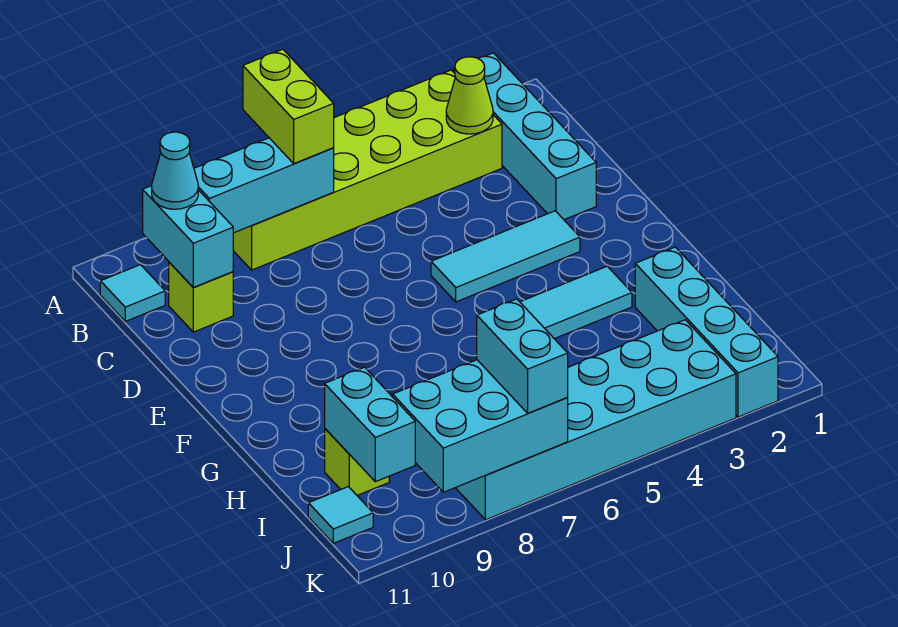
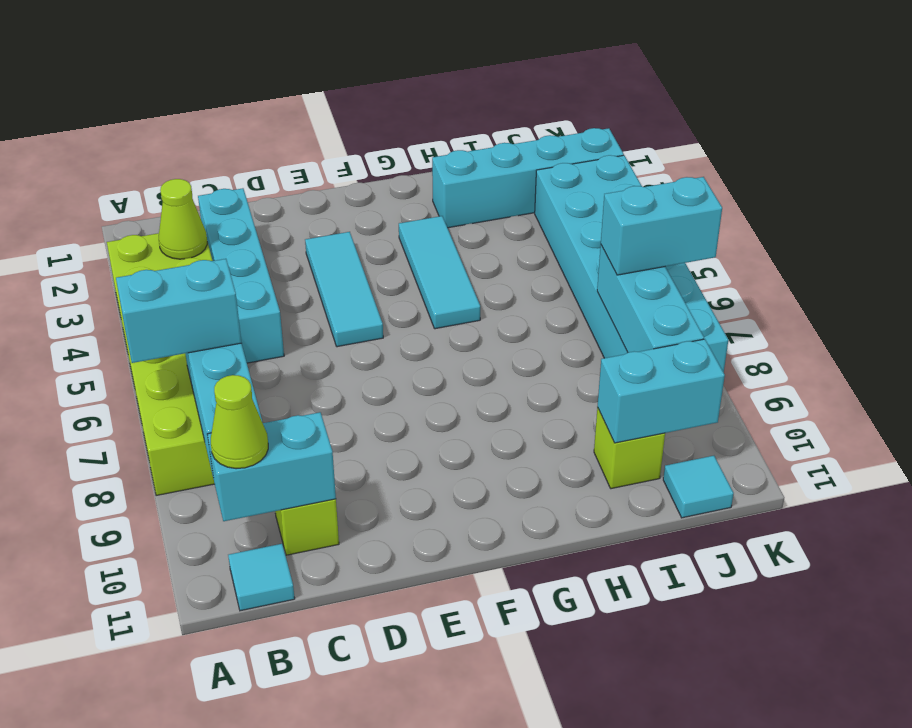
cyan 1x4 brick [453,53,596,220] -> cyan 1x4 brick turned to [198,188,284,363]
lime 1x2 brick [243,49,334,163] -> cyan 1x2 brick [116,259,241,363]
cyan 1x1 cone [152,132,198,209] -> lime 1x1 cone [211,375,268,469]
cyan 2x3 brick [393,360,568,492] -> cyan 1x3 brick [597,245,704,352]

